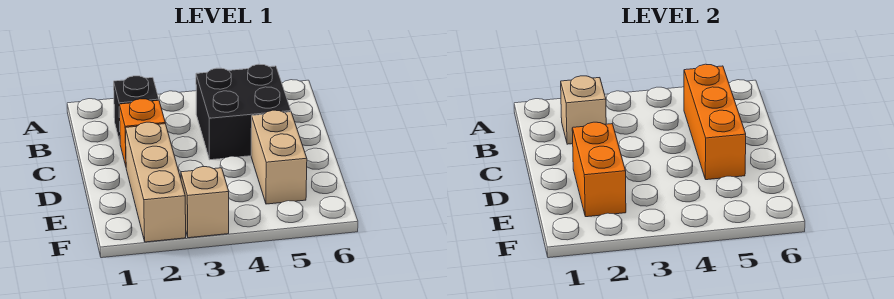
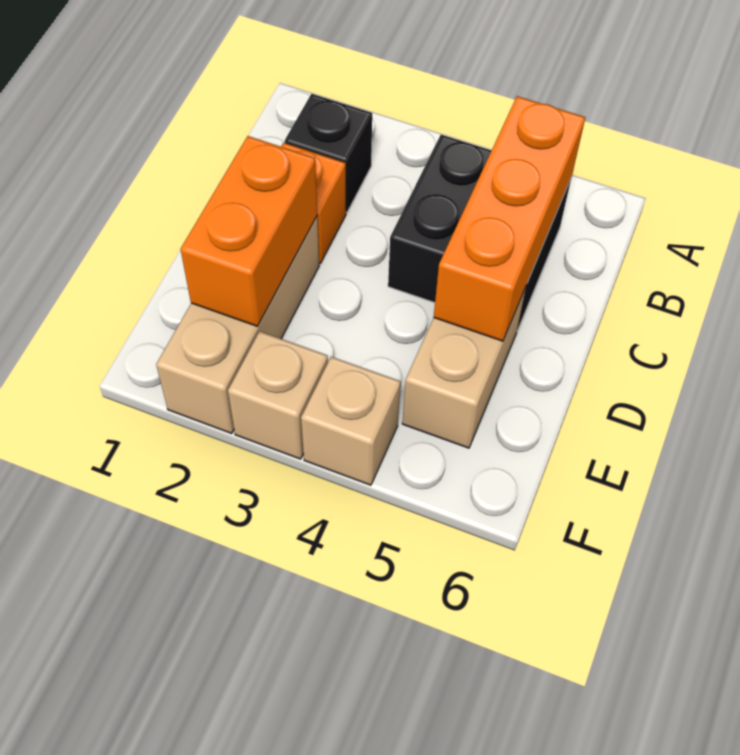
tan 1x1 brick [561,76,606,144] -> tan 1x1 brick moved to [301,357,401,485]

